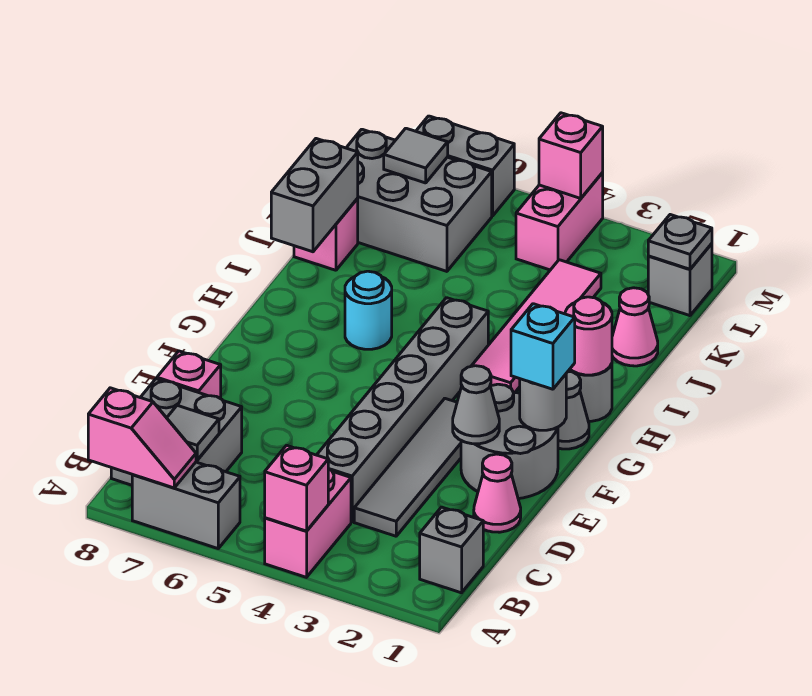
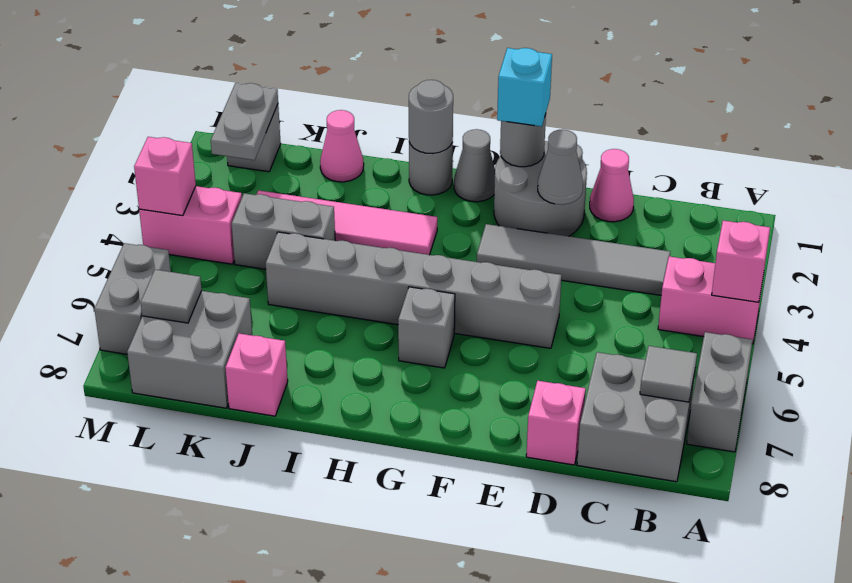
pink 1x2 slope [88,388,196,488] -> none
grey 1x1 brick [420,507,483,593] -> grey 1x1 brick moved to [398,287,455,368]
grey 1x6 brick [317,298,488,522] -> grey 1x6 brick moved to [266,232,562,348]
pink 1x1 round brick [565,297,612,375] -> grey 1x1 round brick [409,80,453,154]
cyan 1x1 round brick [345,271,392,349] -> none
grey 1x2 brick [271,139,358,252] -> grey 1x2 brick moved to [232,193,335,269]
grey 2x3 brick [346,129,492,271] -> grey 2x2 brick [127,291,252,408]
grey 1x1 plate [648,215,712,269] -> grey 1x2 plate [211,83,278,160]

